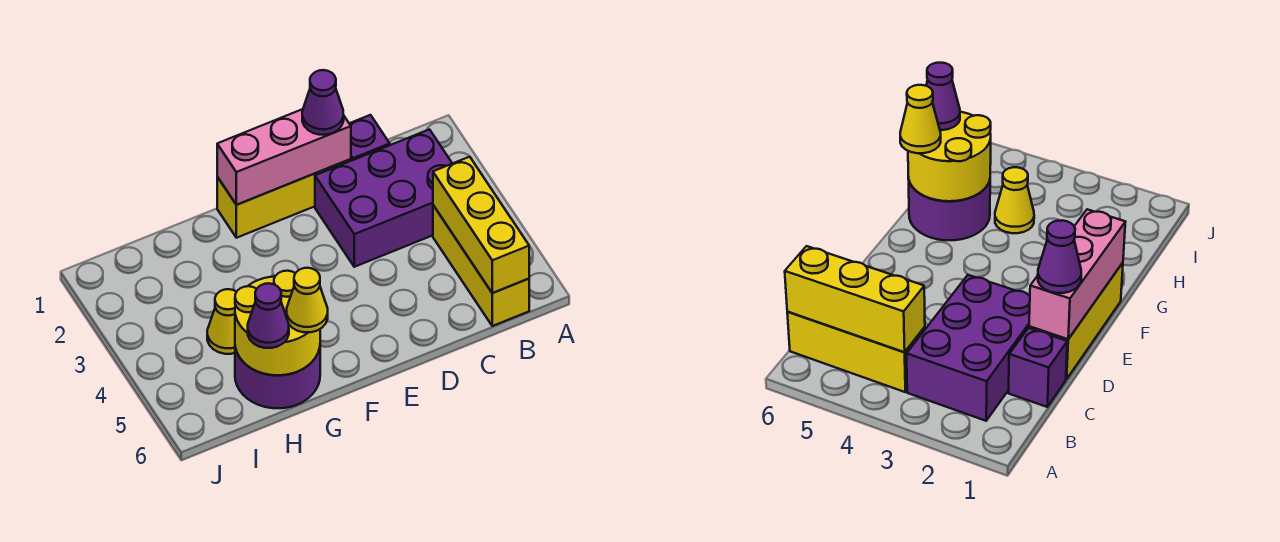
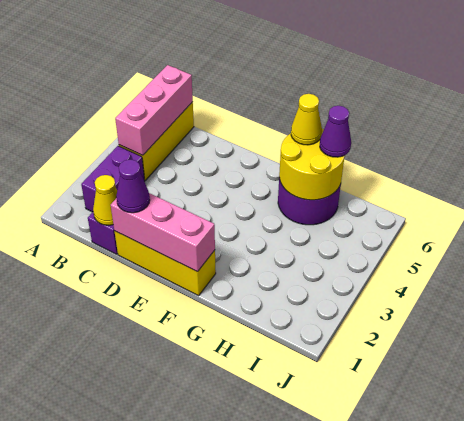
purple 2x3 brick [315,129,452,267] -> purple 1x2 brick [81,146,145,212]
yellow 1x3 brick [433,157,529,293] -> pink 1x3 brick [115,65,193,155]
yellow 1x1 cone [207,289,236,354] -> yellow 1x1 cone moved to [93,175,117,225]

